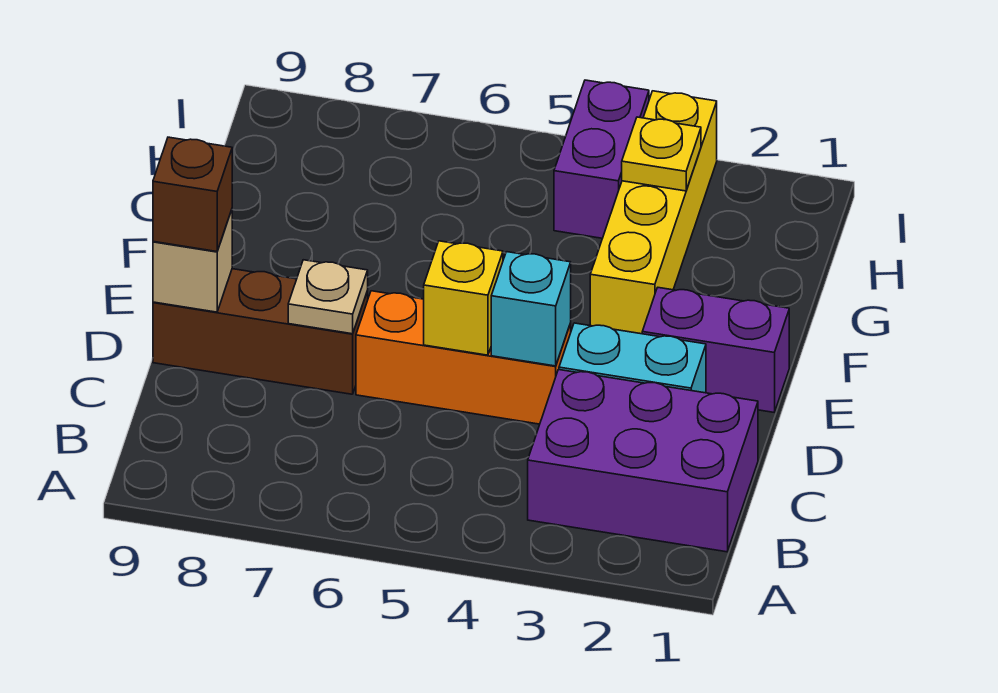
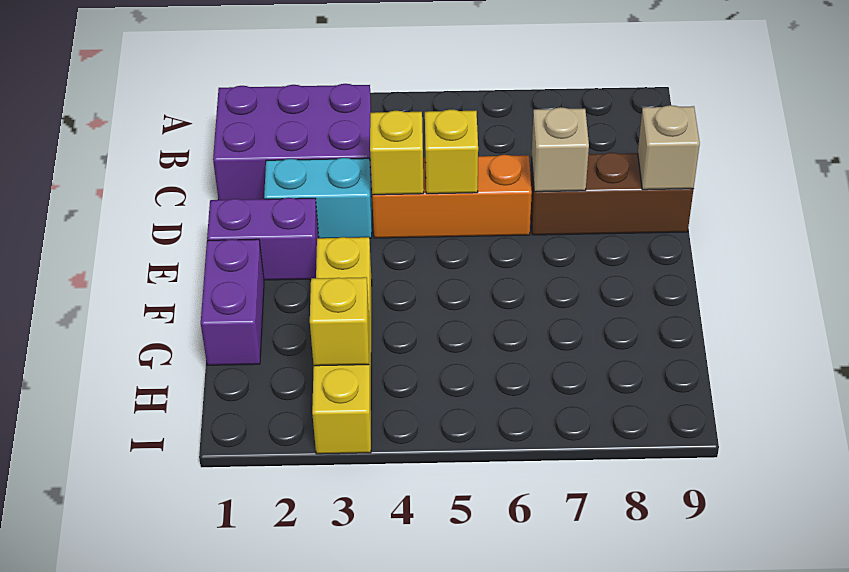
cyan 1x1 brick [491,252,571,366] -> yellow 1x1 brick [370,111,424,195]
tan 1x1 plate [288,260,368,334] -> tan 1x1 brick [532,107,589,192]
brown 1x1 brick [153,137,232,252] -> none
yellow 1x1 plate [622,117,701,191] -> yellow 1x1 brick [310,277,369,366]
purple 1x2 brick [554,80,649,238] -> purple 1x2 brick moved to [201,239,264,365]

